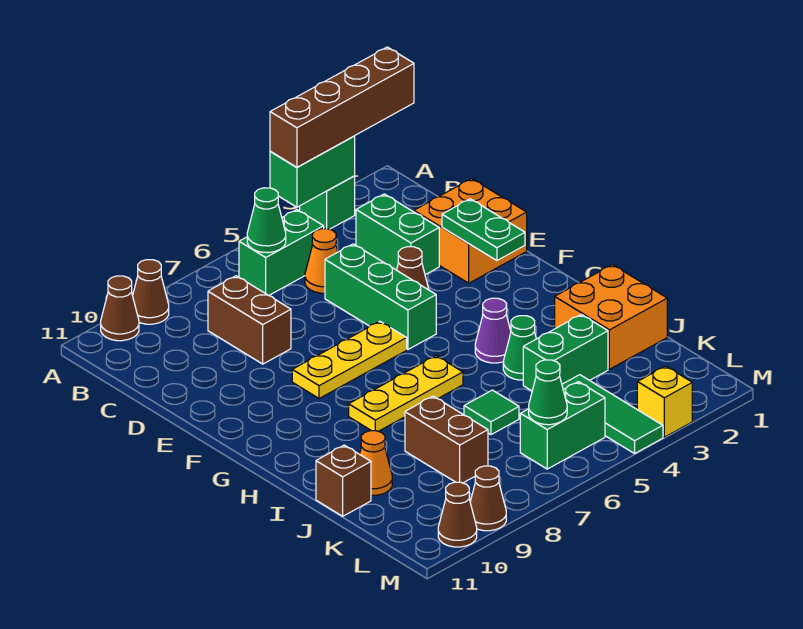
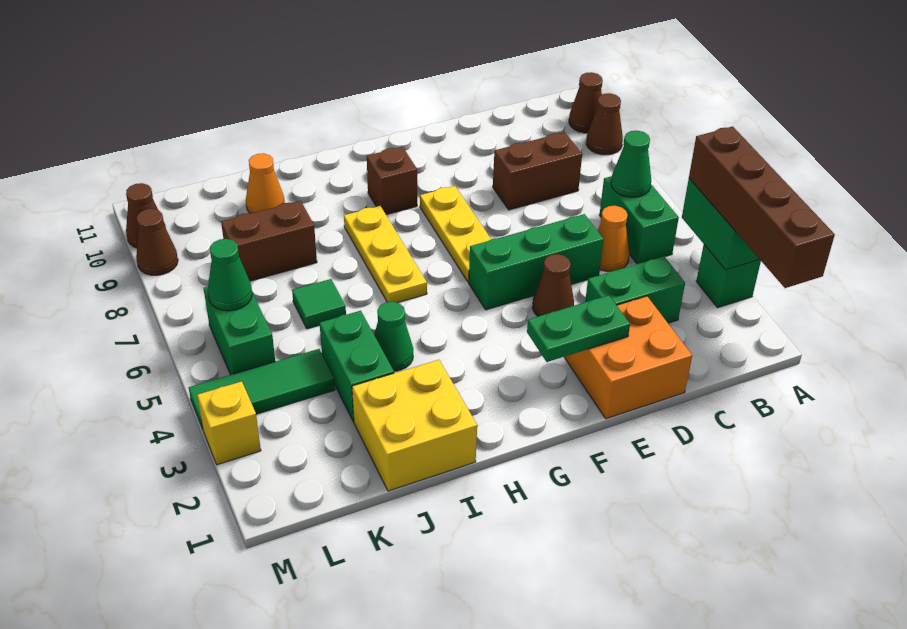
purple 1x1 cone [475,298,511,363] -> none
orange 2x2 brick [555,265,667,369] -> yellow 2x2 brick [352,360,477,491]
brown 1x1 brick [316,445,371,516] -> brown 1x1 brick moved to [367,147,417,215]

